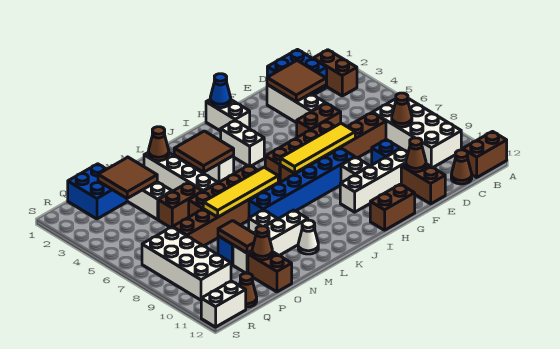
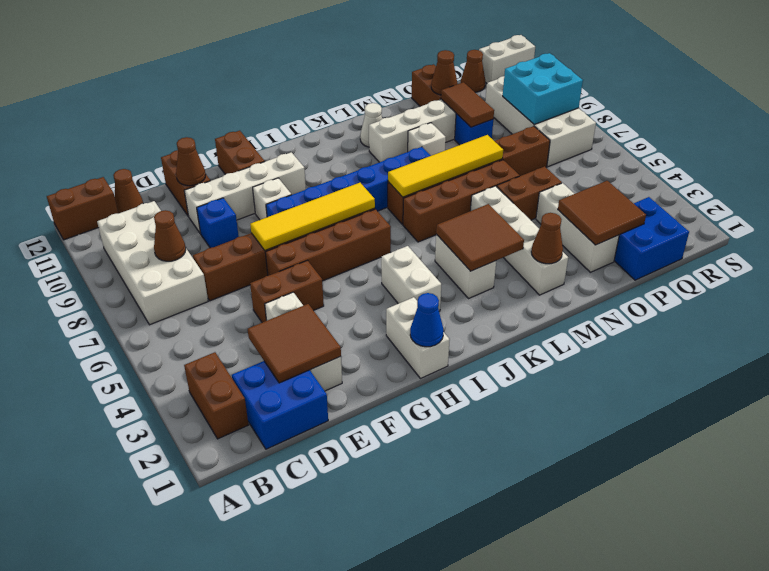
brown 1x2 brick [370,184,415,230] -> brown 1x2 brick turned to [215,131,265,174]
none -> cyan 2x2 brick [503,53,583,124]

